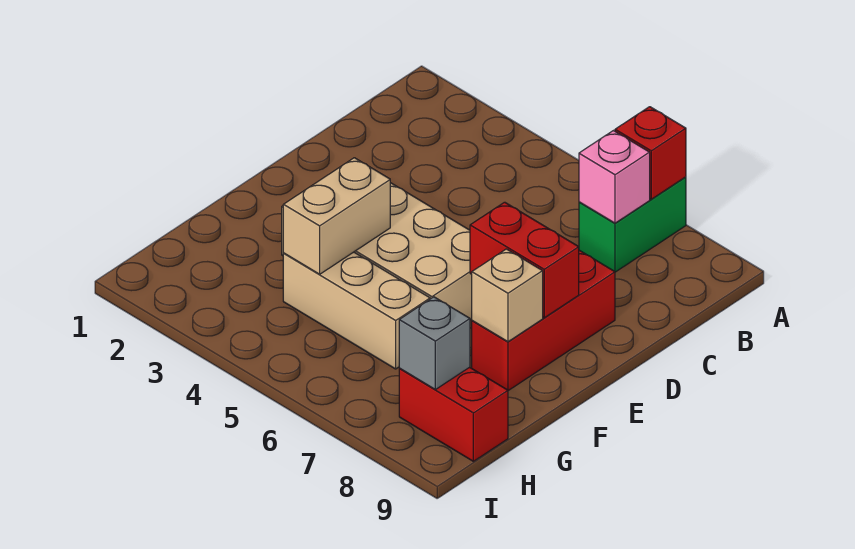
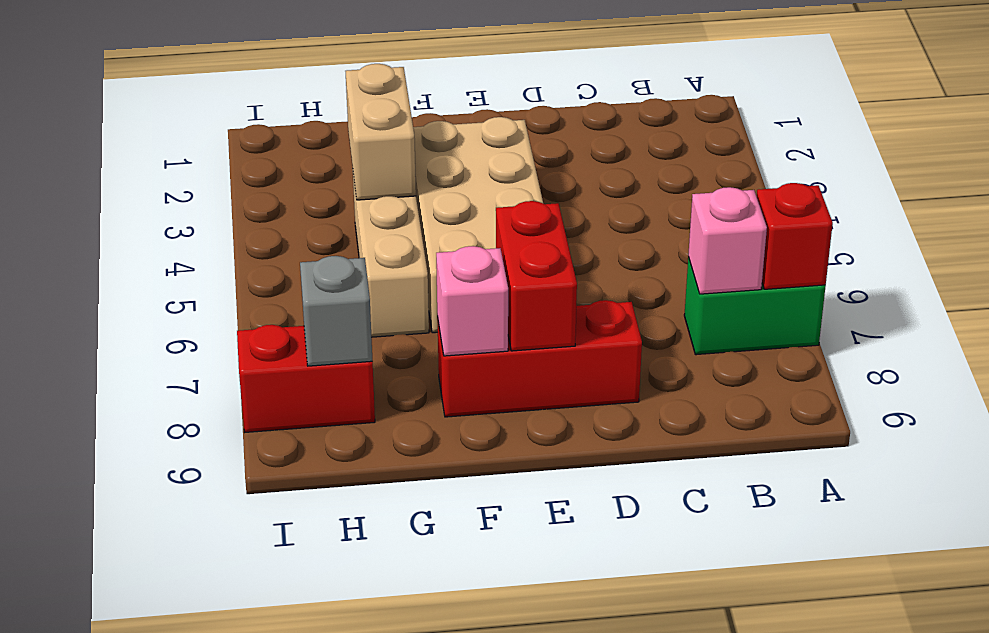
tan 1x2 brick [283,158,390,274] -> tan 1x2 brick turned to [346,64,416,200]
tan 1x1 brick [472,249,543,342] -> pink 1x1 brick [436,246,508,356]
red 1x2 brick [399,367,508,461] -> red 1x2 brick turned to [237,325,375,432]

